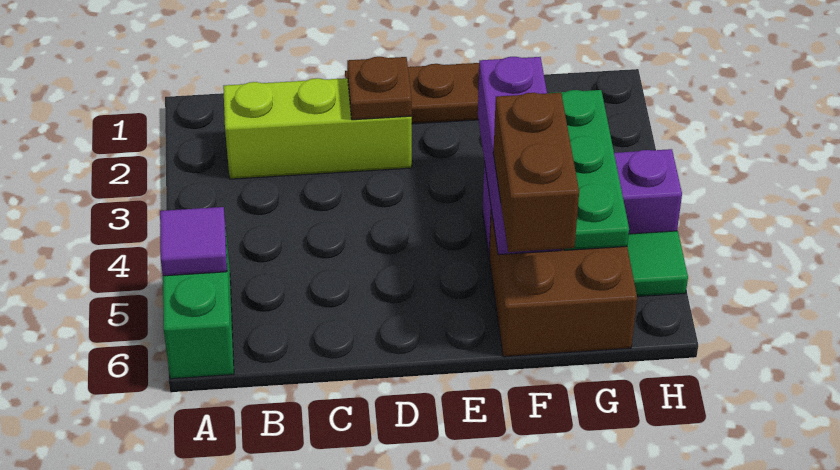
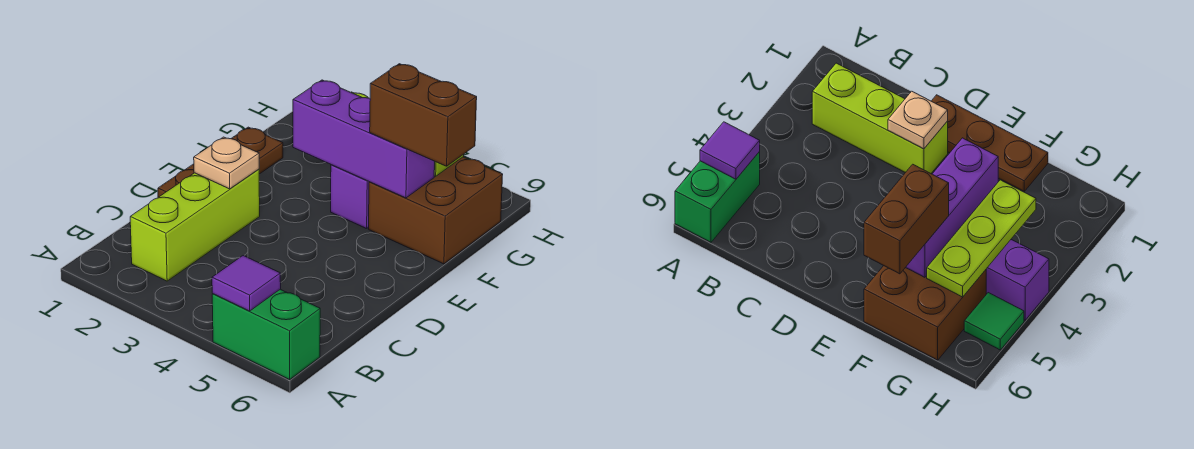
brown 1x1 plate [347,57,412,120] -> tan 1x1 plate [194,137,259,189]
green 1x3 plate [556,90,629,250] -> lime 1x3 plate [927,180,1036,297]

